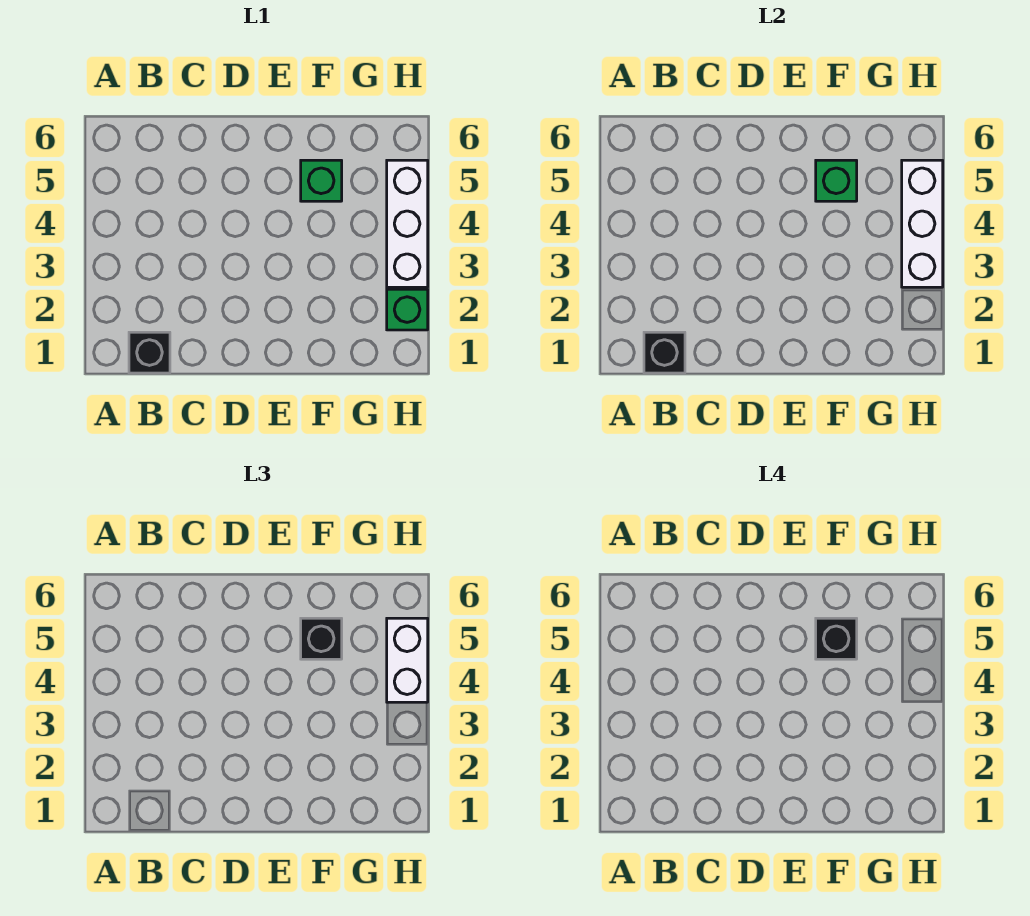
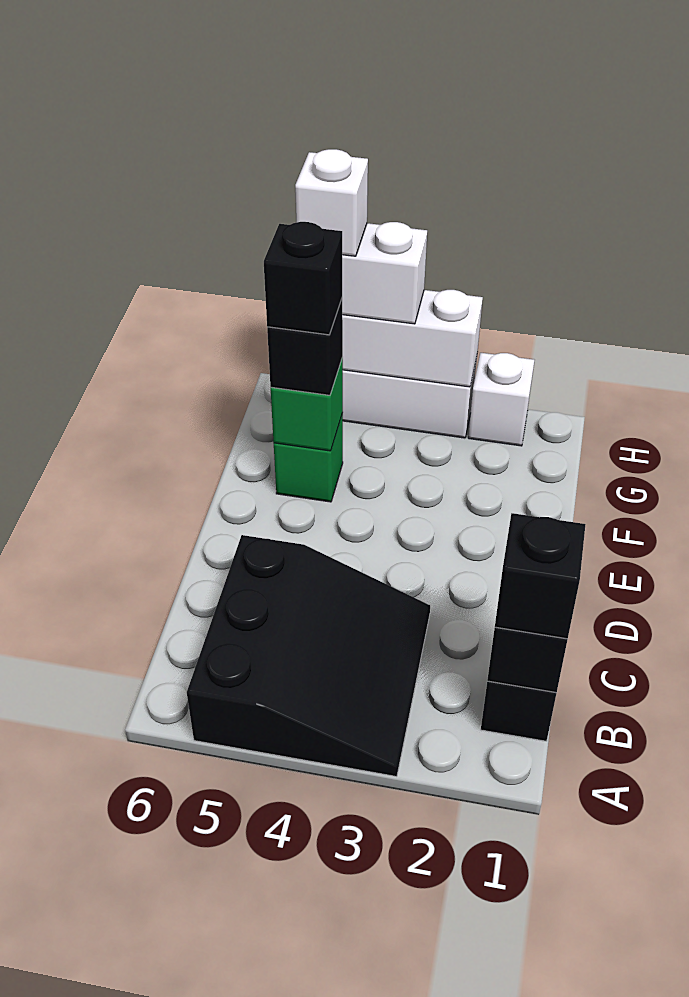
none -> black 3x3 slope [187,535,430,777]
none -> black 1x1 brick [495,513,586,639]
green 1x1 brick [387,289,428,330] -> white 1x1 brick [468,353,534,446]
none -> white 1x1 brick [295,149,368,256]

